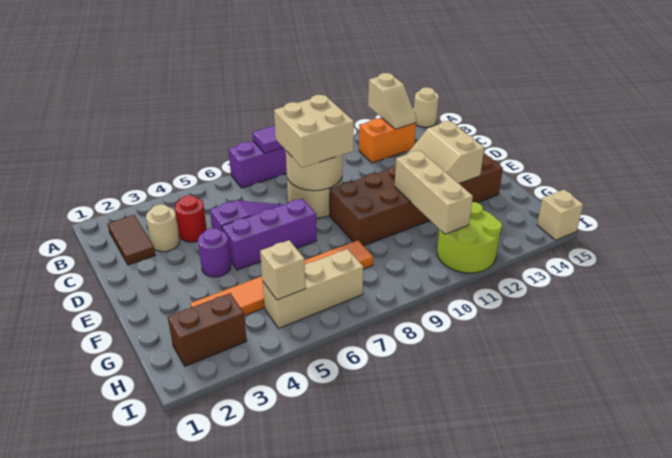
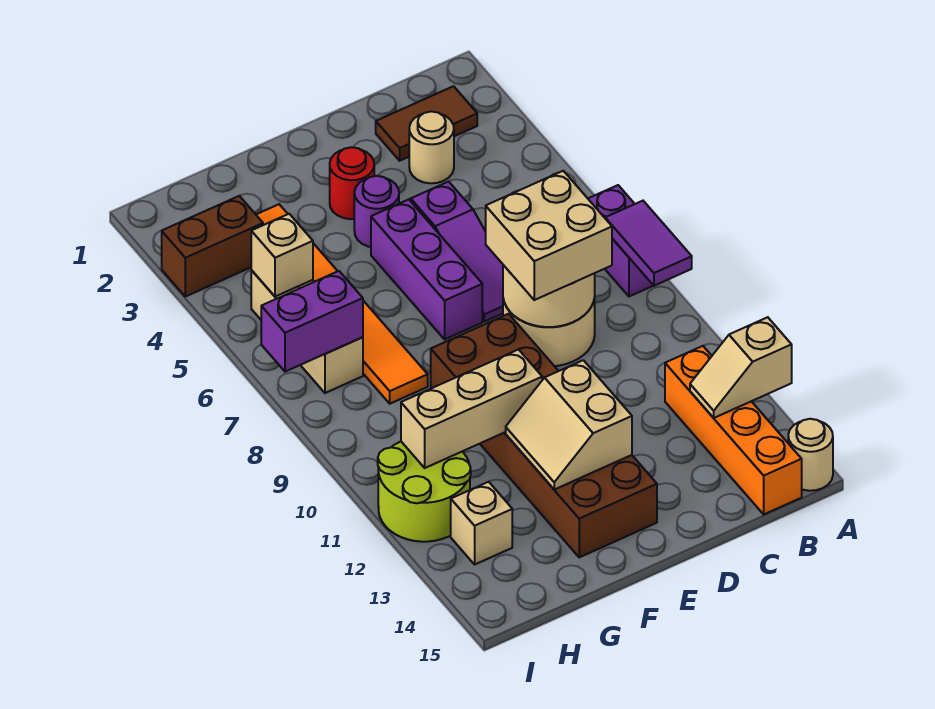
orange 1x2 brick [359,118,416,163] -> orange 1x4 brick [665,346,802,514]
red 1x1 round brick [175,195,207,242] -> red 1x1 round brick moved to [330,147,374,219]
tan 2x2 slope [407,121,484,183] -> tan 2x2 slope turned to [506,360,632,489]
brown 1x2 brick [168,293,247,366] -> brown 1x2 brick turned to [162,196,263,297]
none -> purple 1x2 brick [261,271,363,372]
tan 1x1 brick [537,190,583,240] -> tan 1x1 brick moved to [451,482,512,564]

